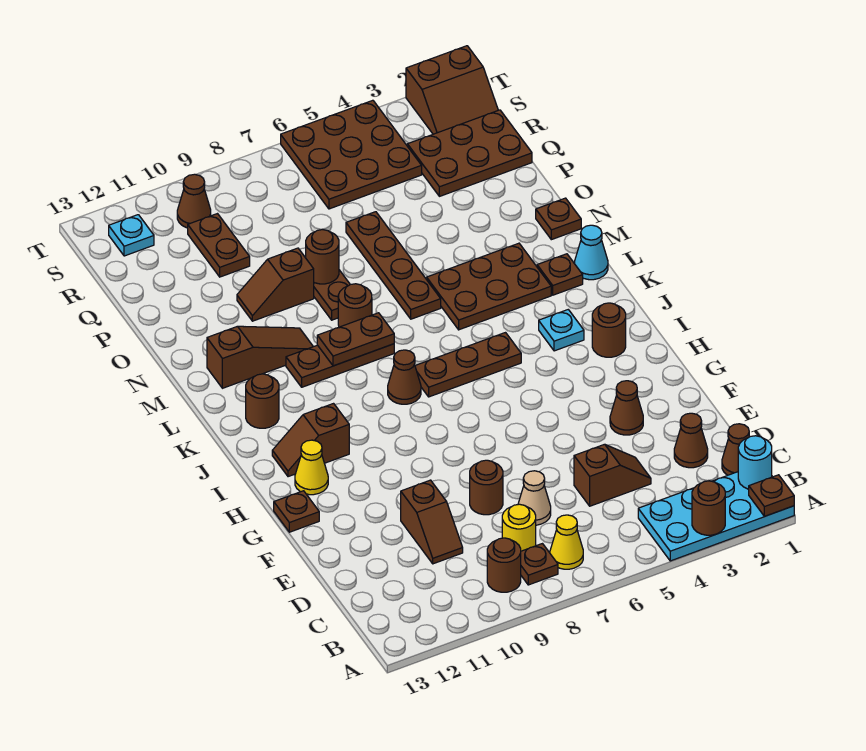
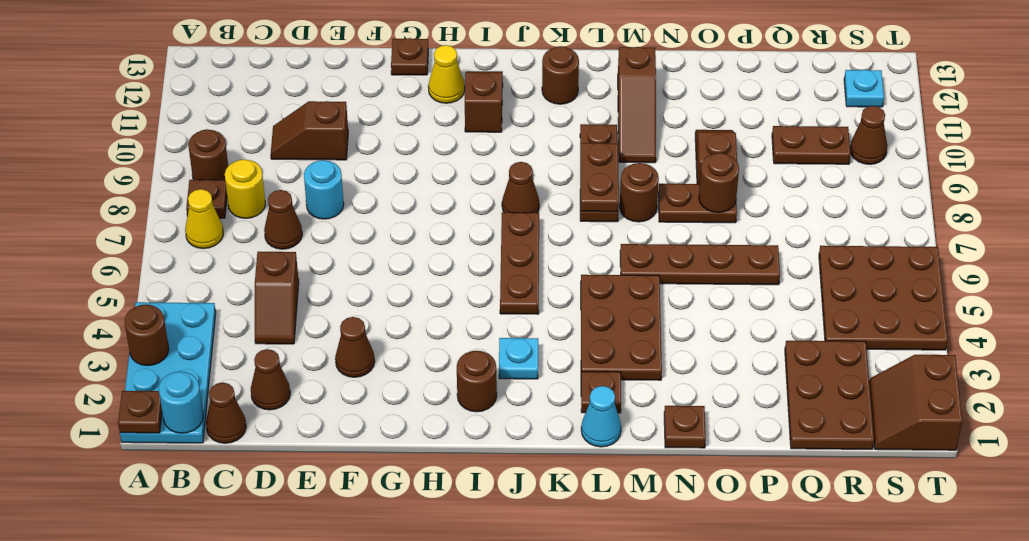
tan 1x1 cone [518,471,551,525] -> brown 1x1 cone [264,190,302,249]
brown 1x1 round brick [470,460,503,515] -> cyan 1x1 round brick [304,160,344,219]

